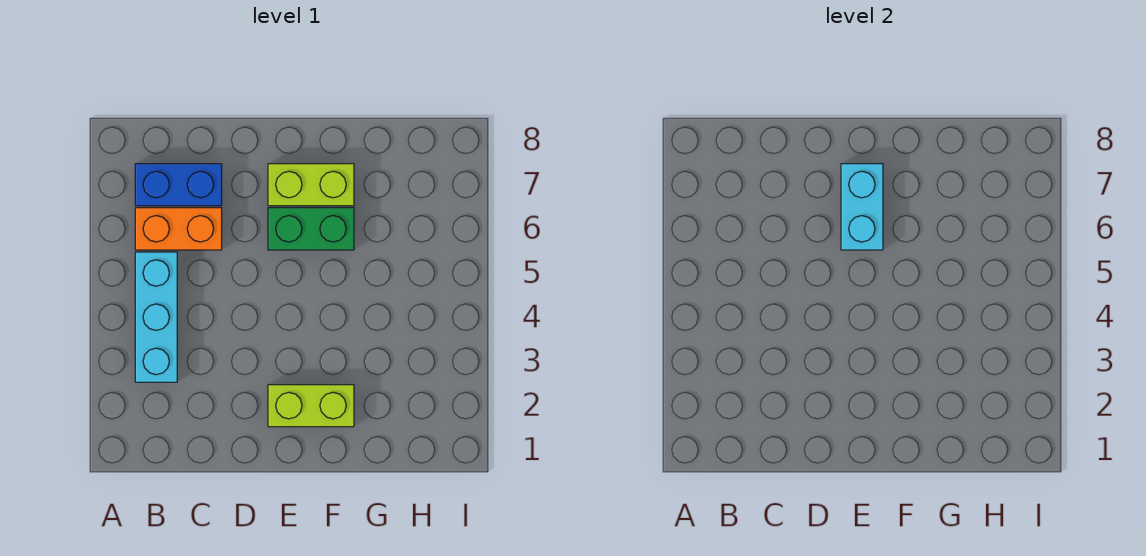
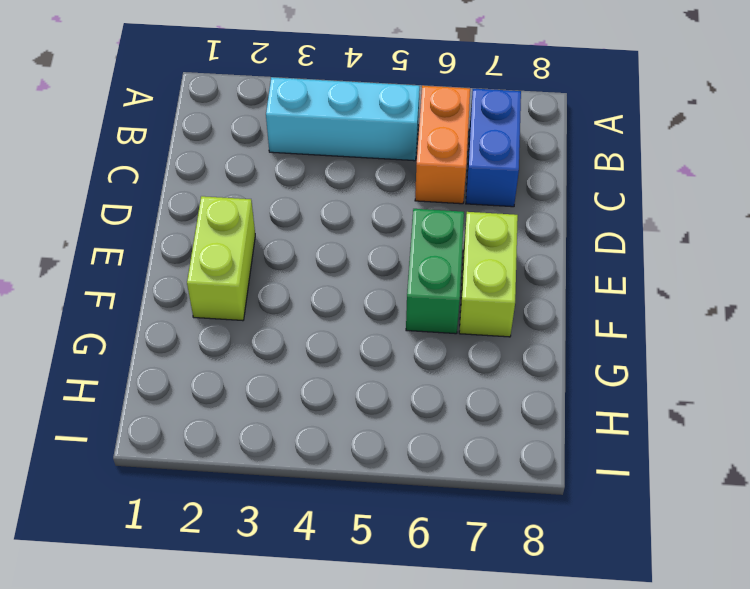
cyan 1x2 brick [841,164,883,250] -> none

